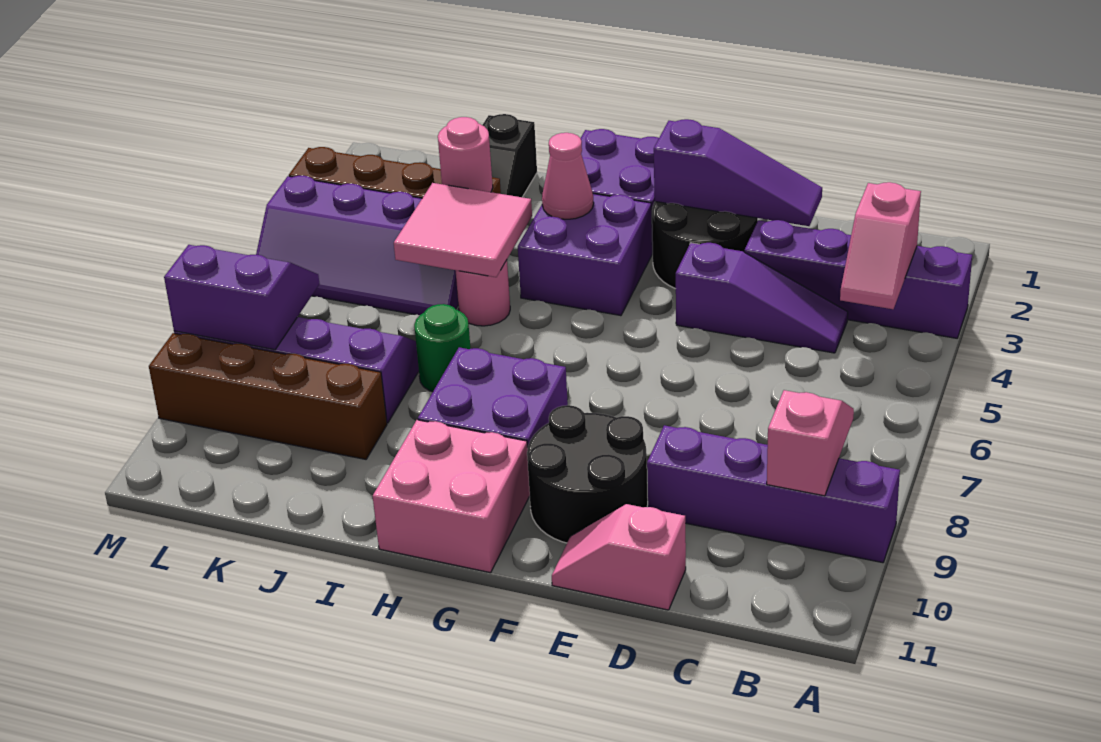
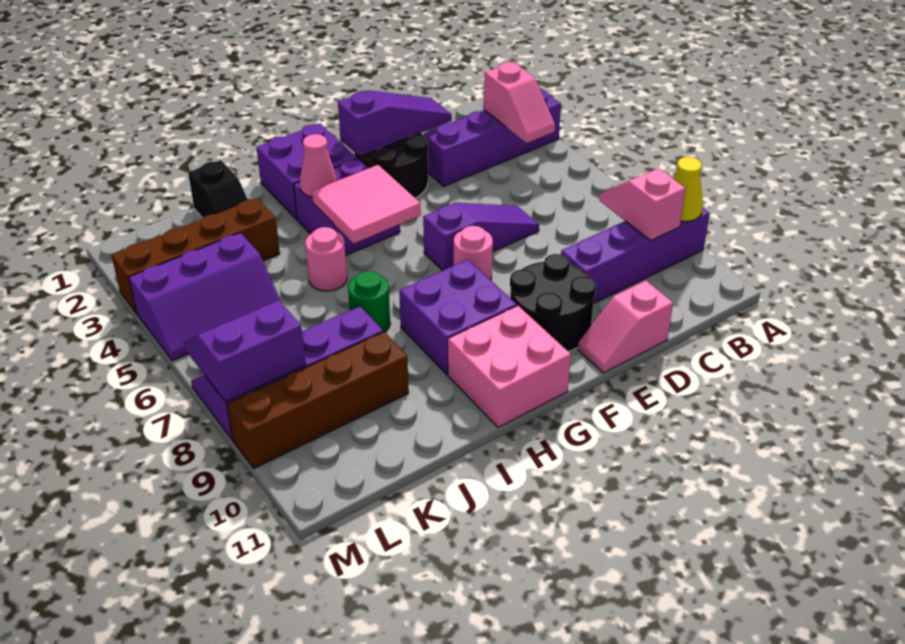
none -> yellow 1x1 cone [674,157,703,221]
purple 1x3 slope [676,243,848,353] -> purple 1x3 slope moved to [423,203,539,271]
pink 2x2 tile [394,183,532,277] -> pink 2x2 tile moved to [312,165,421,244]
pink 1x1 round brick [438,117,493,192] -> pink 1x1 round brick moved to [454,226,493,280]
purple 2x4 slope [256,176,458,315] -> purple 2x3 slope [129,233,281,361]

